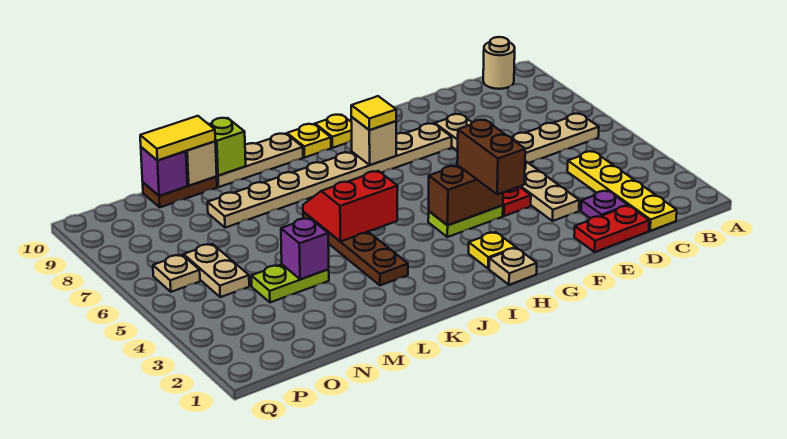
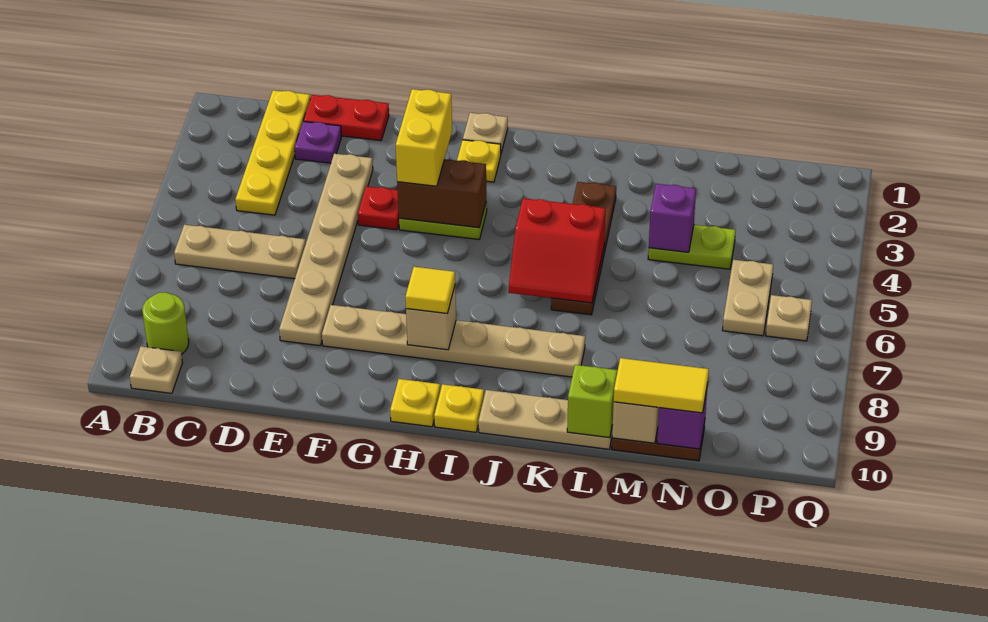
none -> lime 1x1 round brick [142,292,189,355]
tan 1x1 round brick [483,37,515,89] -> tan 1x1 plate [130,346,182,393]
tan 1x8 plate [207,123,452,228] -> tan 1x6 plate [322,305,585,377]
brown 1x2 brick [457,120,525,194] -> yellow 1x2 brick [396,89,452,186]

